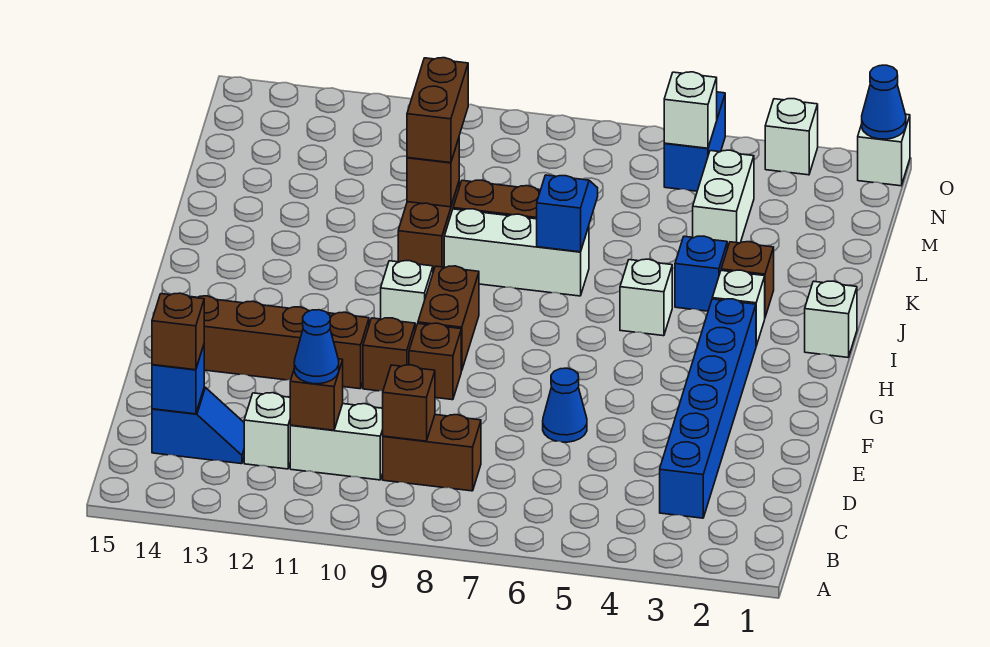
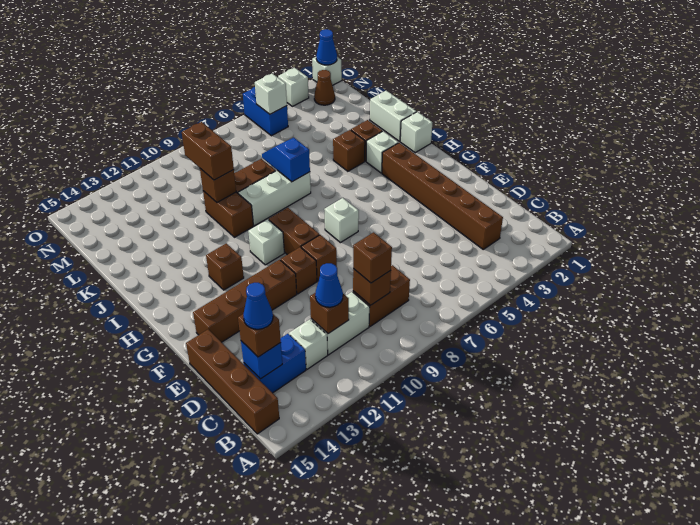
none -> brown 1x4 brick [186,329,279,434]
blue 1x6 brick [660,299,756,518] -> brown 1x6 brick [382,143,503,249]
none -> brown 1x1 brick [353,232,392,283]
blue 1x2 slope [152,387,244,464] -> blue 1x2 brick [244,334,306,393]
blue 1x1 cone [543,368,587,442] -> blue 1x1 cone moved to [243,283,273,329]
none -> brown 1x1 brick [206,243,244,290]
white 1x1 brick [620,259,672,336] -> white 1x1 brick moved to [324,198,359,243]
blue 1x1 brick [675,236,727,311] -> brown 1x1 brick [333,130,365,171]
white 1x2 brick [693,150,754,248] -> white 1x2 brick moved to [370,91,416,141]
none -> brown 1x1 cone [314,70,335,105]

